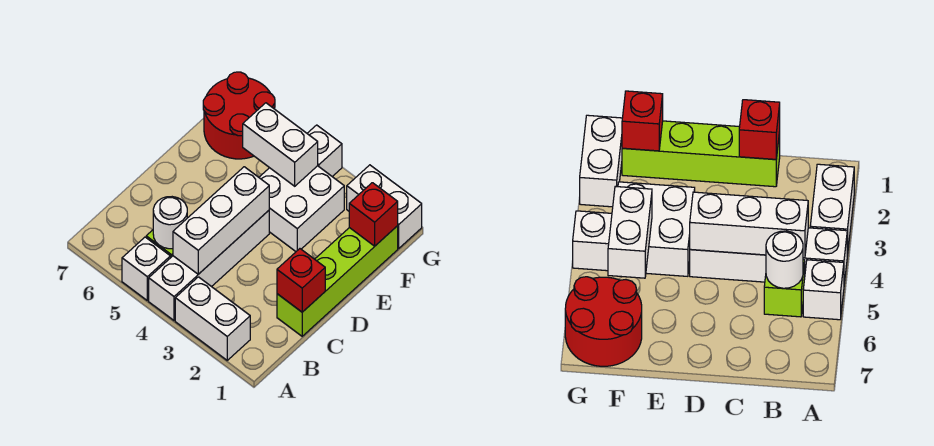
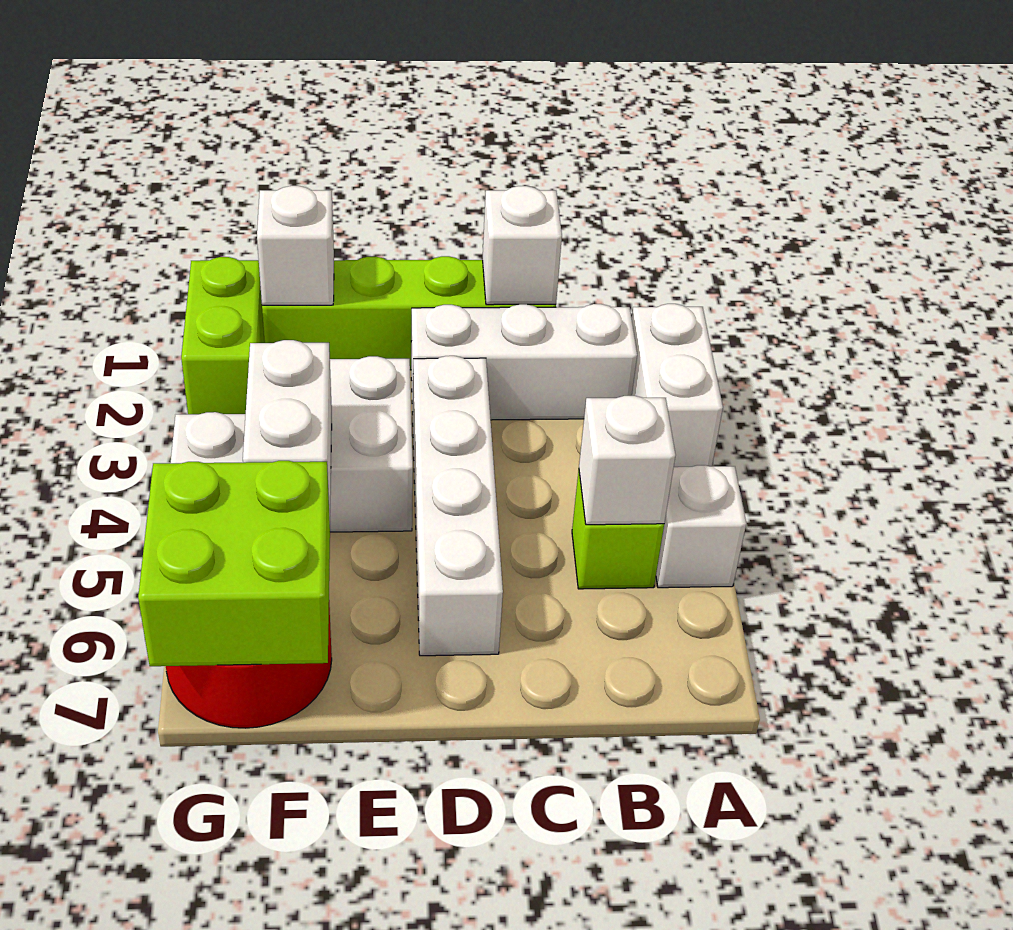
white 1x4 brick [149,211,269,320] -> white 1x4 brick turned to [413,356,503,656]
white 1x3 brick [173,167,269,274] -> white 1x3 brick moved to [411,304,637,420]
white 1x1 round brick [153,197,187,249] -> white 1x1 brick [579,396,676,525]
red 1x1 brick [277,249,325,312] -> white 1x1 brick [483,186,562,305]
red 1x1 brick [349,183,398,246] -> white 1x1 brick [257,186,334,305]
none -> lime 2x2 brick [138,461,330,666]
white 1x2 brick [347,165,422,248] -> lime 1x2 brick [181,257,265,414]

